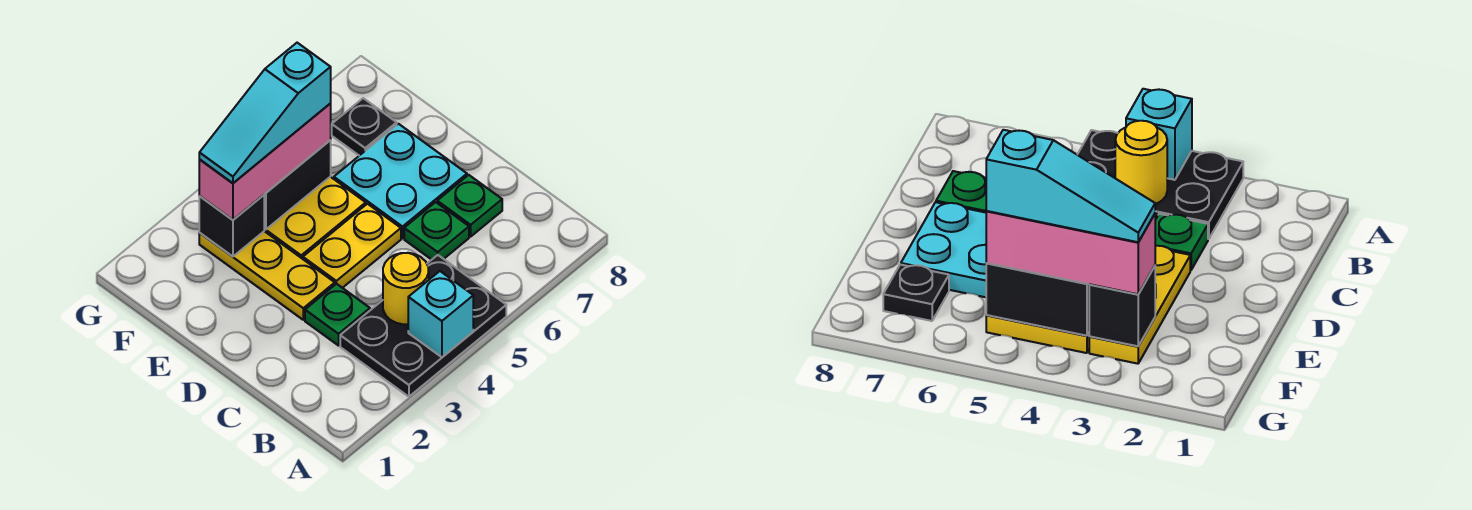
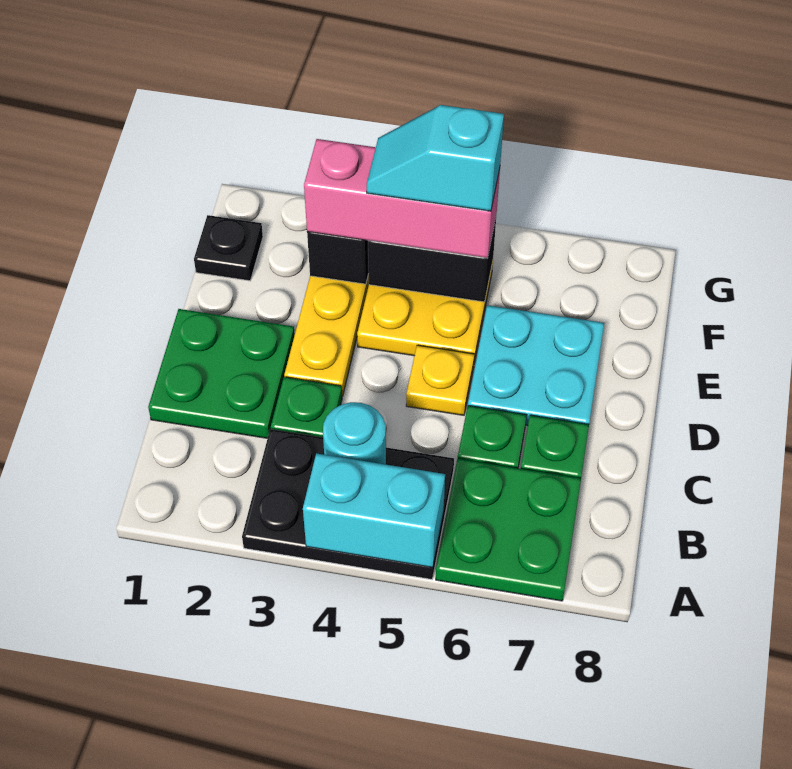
cyan 1x1 brick [408,271,473,357] -> cyan 1x2 brick [303,453,445,568]
none -> green 2x2 plate [436,459,581,601]
yellow 1x1 round brick [383,253,429,324] -> cyan 1x1 round brick [323,402,386,464]
none -> green 2x2 plate [148,309,295,438]
yellow 1x2 plate [303,204,401,288] -> yellow 1x1 plate [406,345,474,415]
cyan 1x3 slope [199,43,331,183] -> cyan 1x2 slope [367,105,504,211]
black 1x1 plate [332,98,397,156] -> black 1x1 plate moved to [194,215,263,281]

